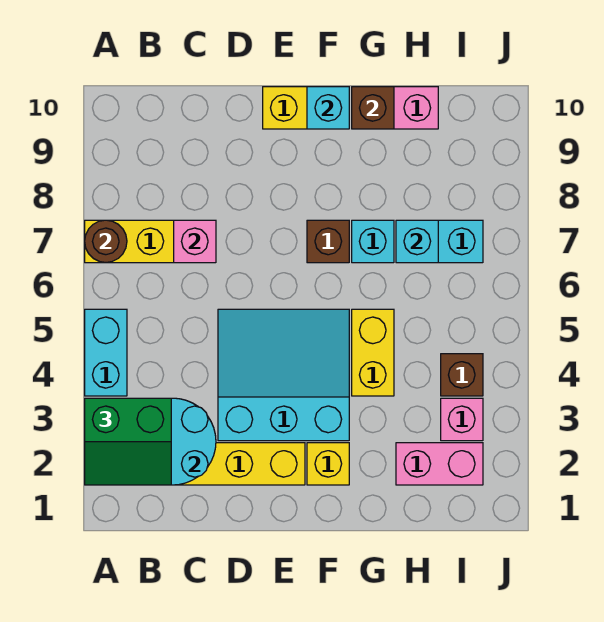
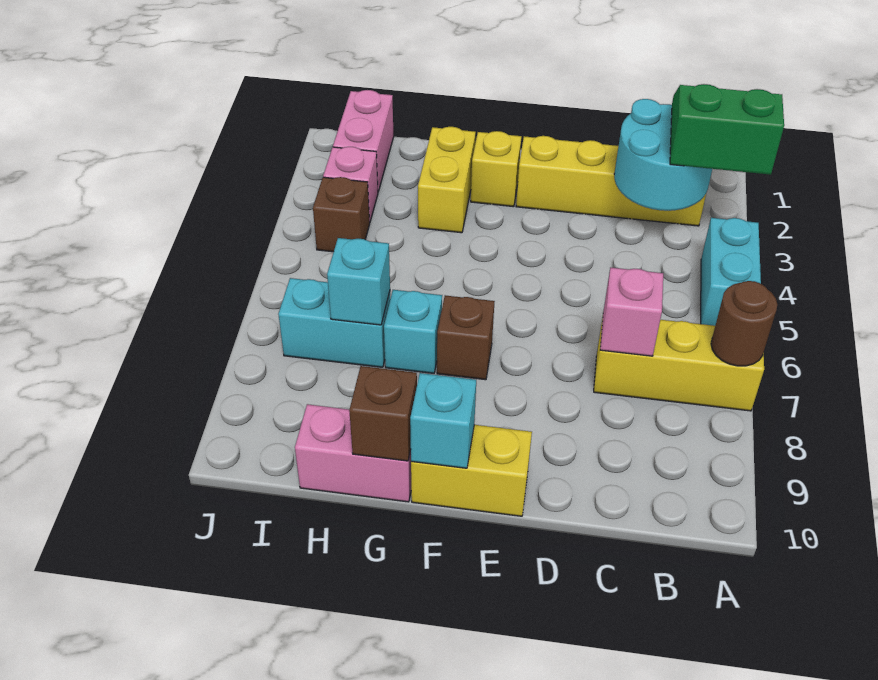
cyan 3x3 slope [218,309,349,441] -> none
yellow 1x2 brick [352,309,394,396] -> yellow 1x2 brick moved to [418,127,476,233]
pink 1x2 brick [396,443,483,485] -> pink 1x2 brick turned to [333,90,394,192]

